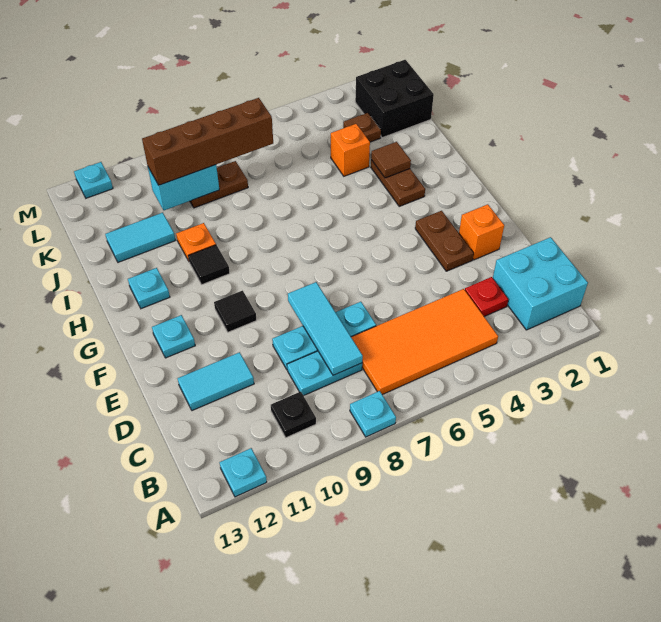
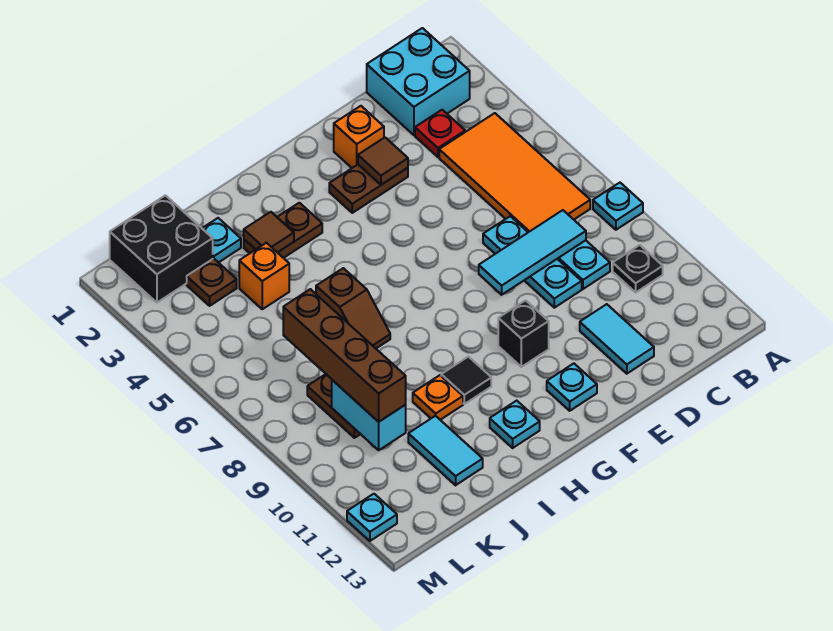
cyan 1x1 plate [220,448,267,497] -> cyan 1x1 plate moved to [202,218,241,263]
none -> brown 1x1 tile [358,138,408,185]
black 1x1 tile [214,291,257,332] -> black 1x1 brick [498,300,549,367]
none -> brown 1x2 slope [316,268,390,348]

